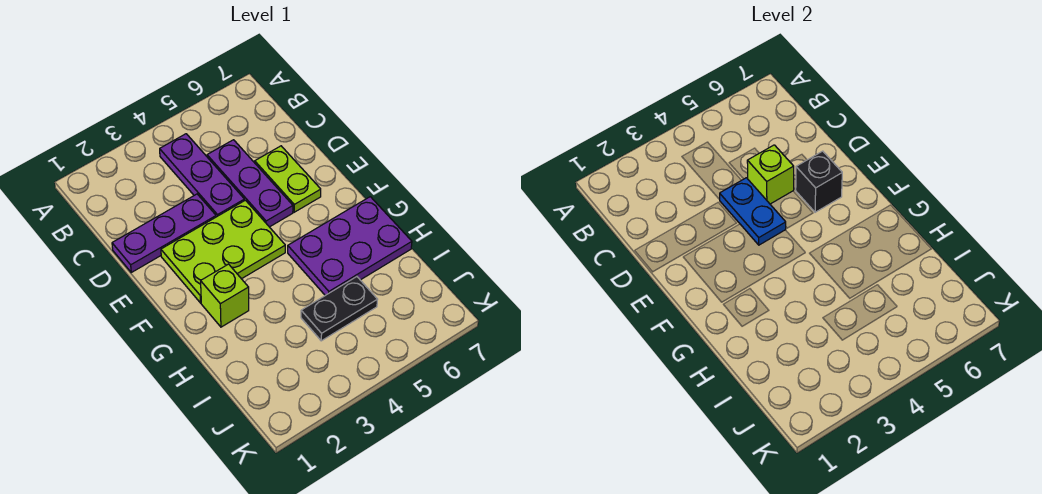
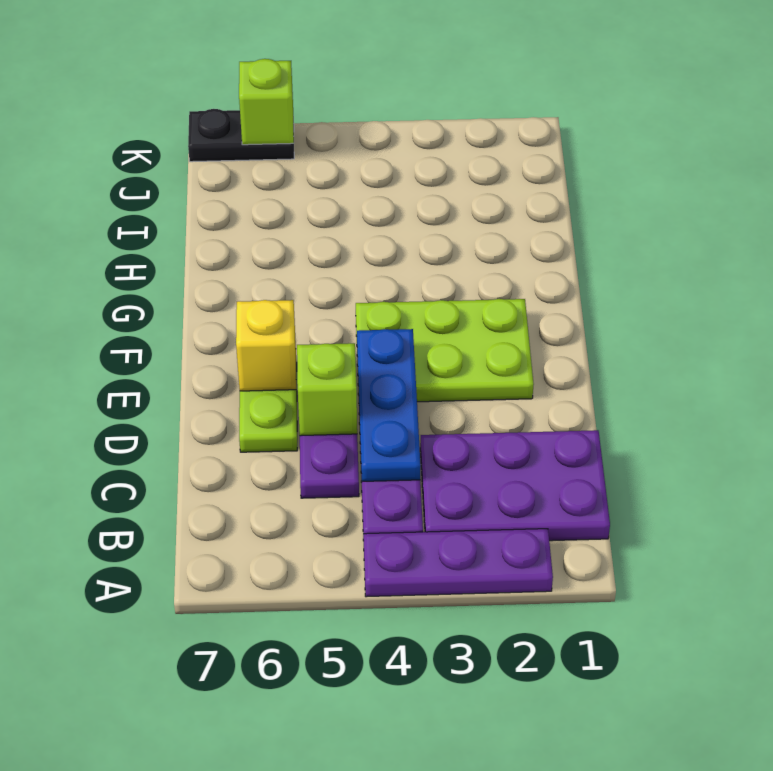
purple 1x3 plate [112,194,216,272] -> purple 1x3 plate moved to [364,529,553,597]
blue 1x2 plate [720,178,786,245] -> blue 1x3 plate [357,329,421,481]
black 1x1 brick [796,151,842,212] -> yellow 1x1 brick [236,300,296,391]
lime 1x1 brick [201,264,249,327] -> lime 1x1 brick moved to [239,59,294,145]
purple 2x3 plate [288,197,412,295] -> purple 2x3 plate moved to [420,430,610,541]
black 1x2 plate [301,277,378,341] -> black 1x2 plate moved to [188,109,294,162]

